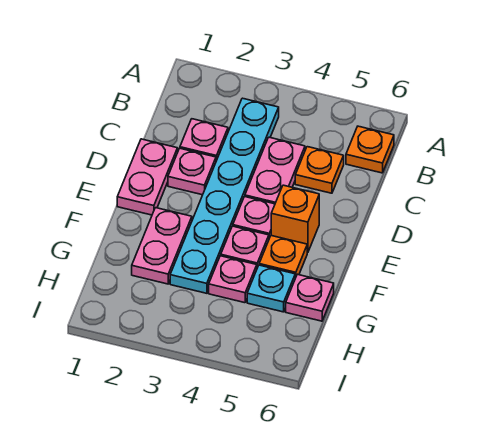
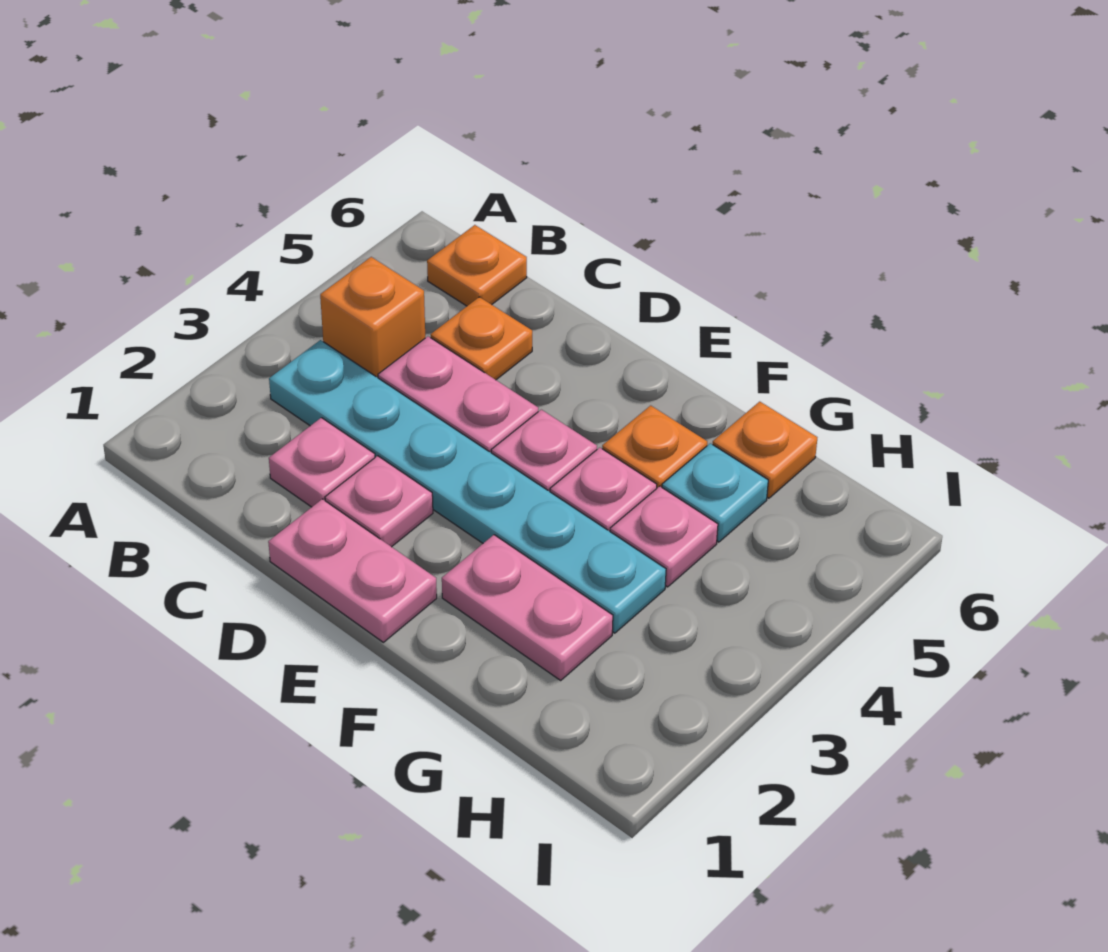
orange 1x1 brick [271,185,319,253] -> orange 1x1 brick moved to [320,257,425,378]
pink 1x1 plate [286,274,334,321] -> orange 1x1 plate [713,402,817,498]

